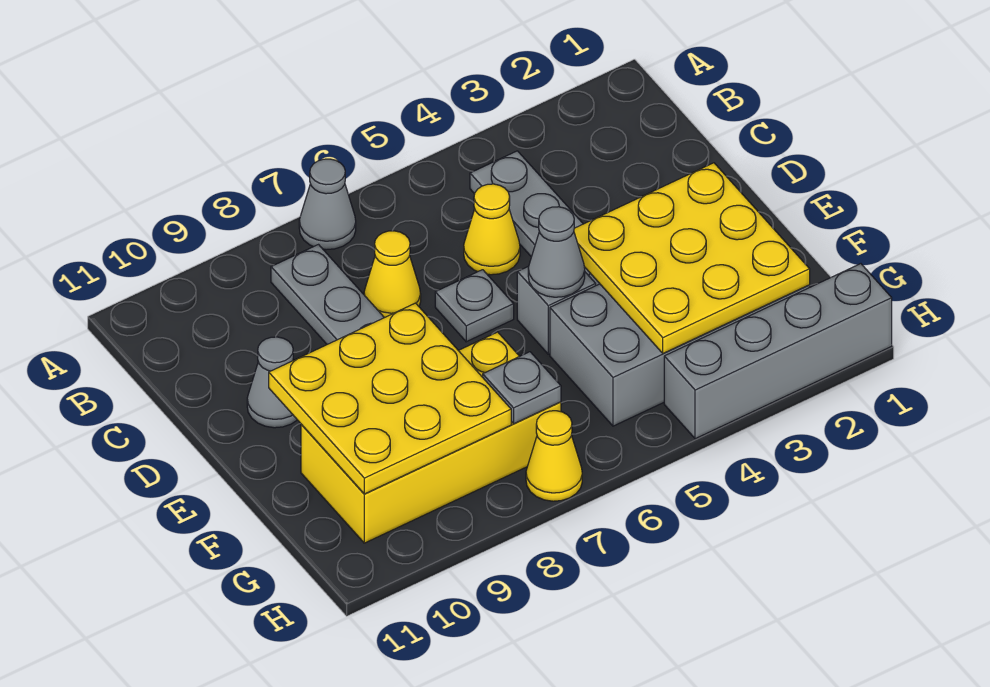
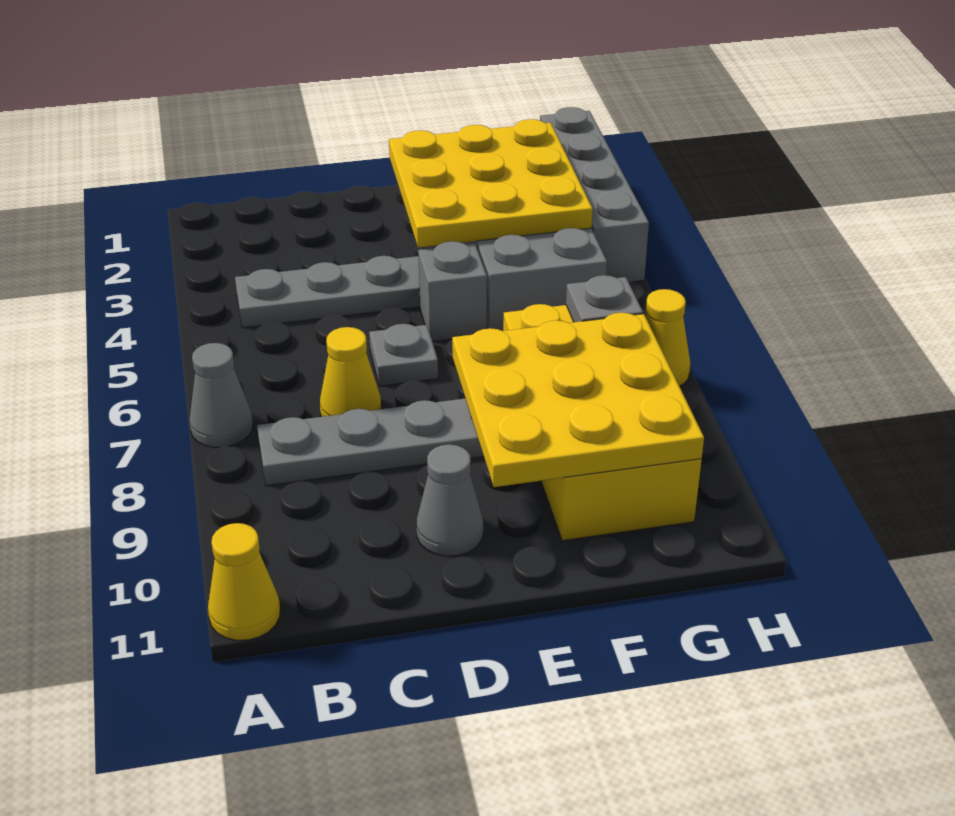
yellow 1x1 cone [464,184,520,275] -> yellow 1x1 cone moved to [208,523,280,640]
grey 1x1 cone [528,207,585,297] -> none

